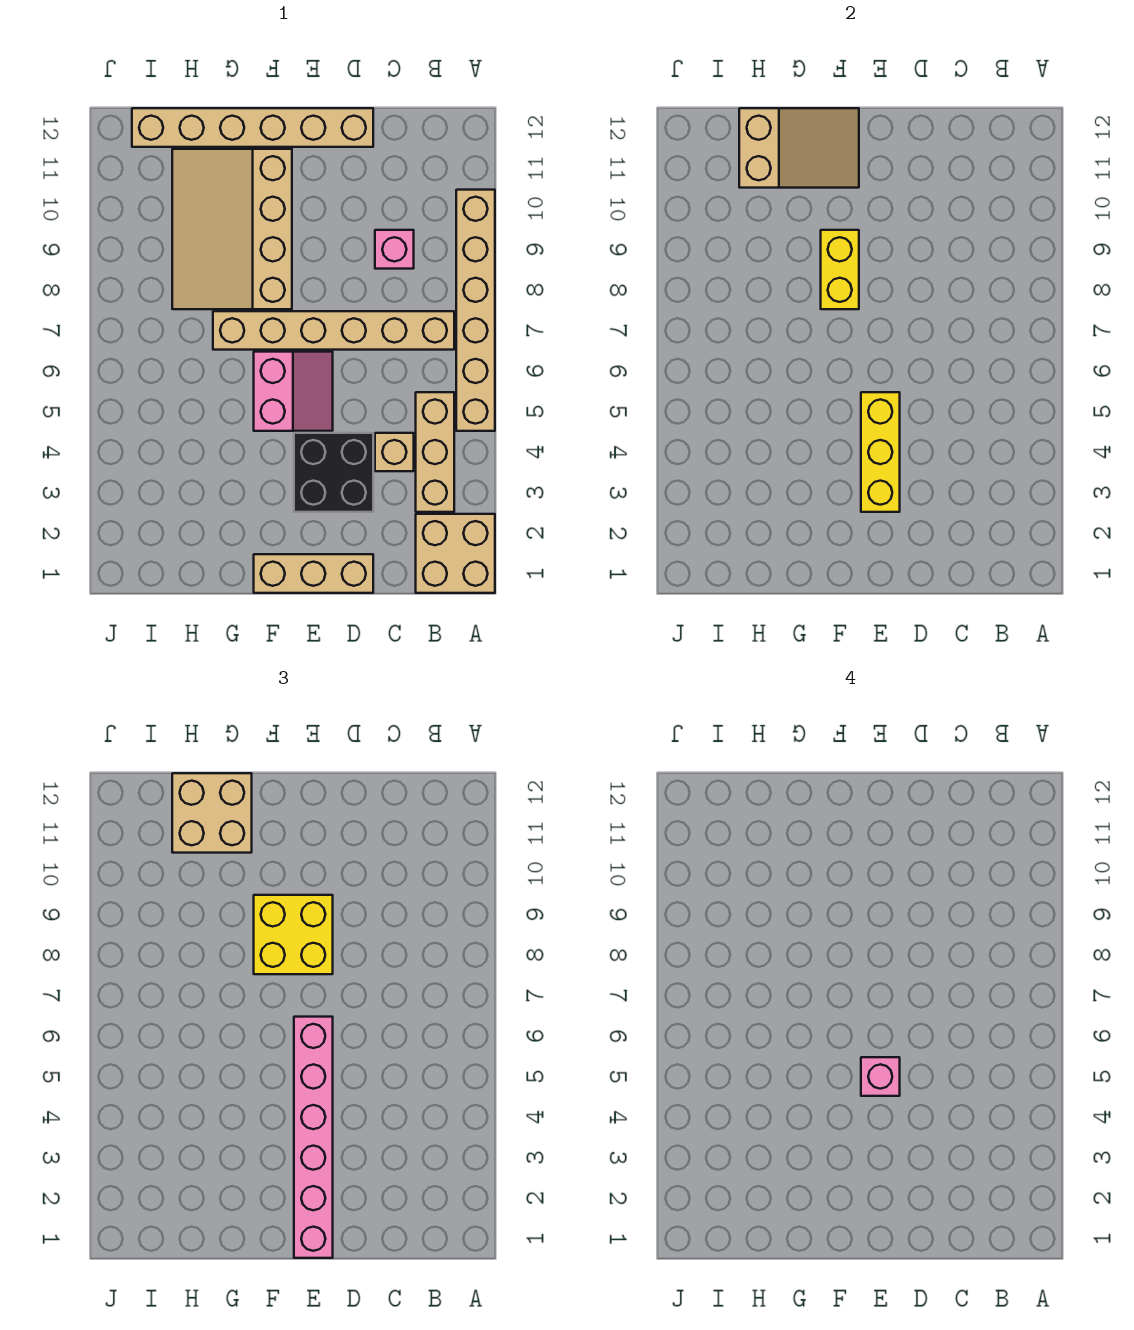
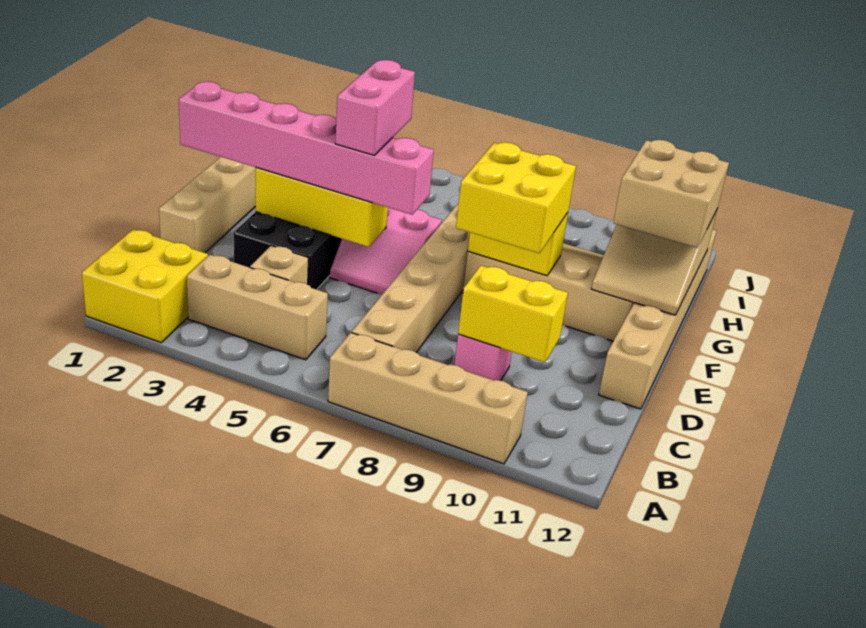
tan 2x2 brick [416,514,495,593] -> yellow 2x2 brick [82,230,208,343]
tan 1x6 brick [456,190,495,431] -> tan 1x4 brick [328,333,528,464]
none -> yellow 1x2 brick [458,266,568,362]
pink 1x1 brick [861,1057,900,1096] -> pink 1x2 brick [335,60,415,155]

